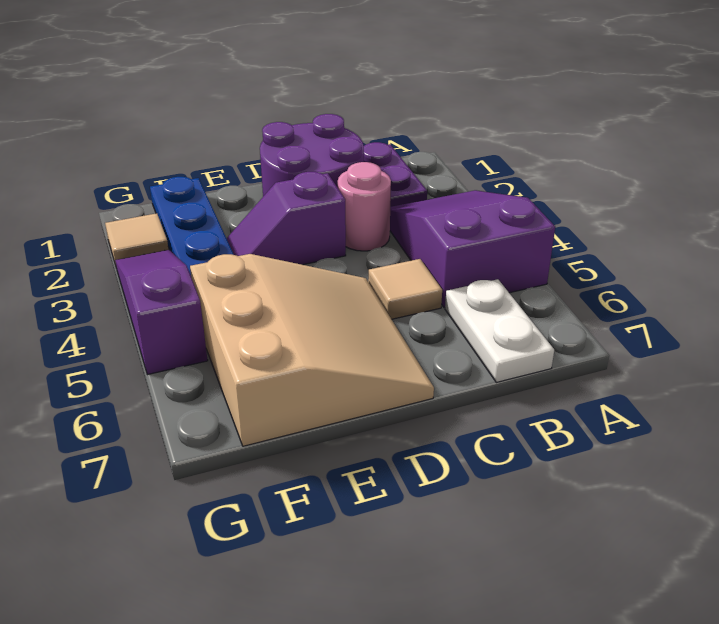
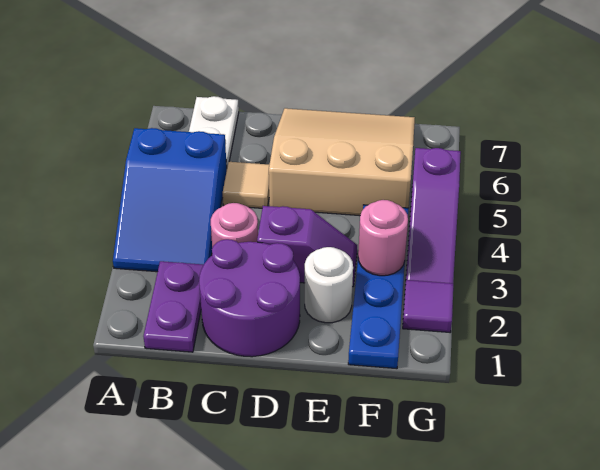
purple 2x3 slope [390,190,555,307] -> blue 2x3 slope [113,128,227,272]
tan 3x3 slope [190,254,434,446] -> tan 3x3 slope turned to [269,108,415,216]
none -> white 1x1 round brick [305,247,353,323]
none -> pink 1x1 round brick [358,200,408,276]
tan 1x1 tile [105,213,169,265] -> purple 1x1 tile [403,280,453,332]

